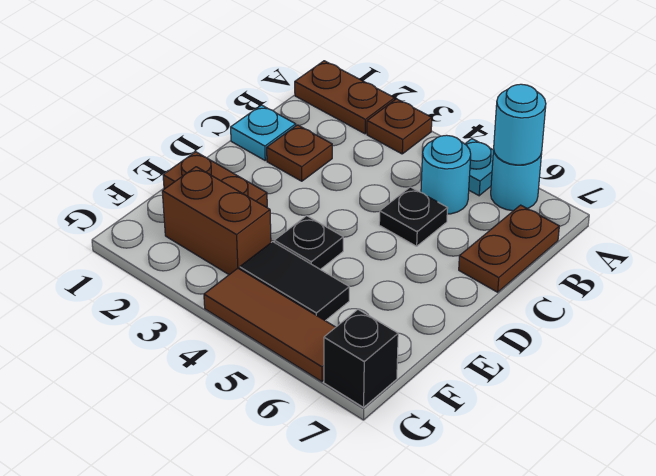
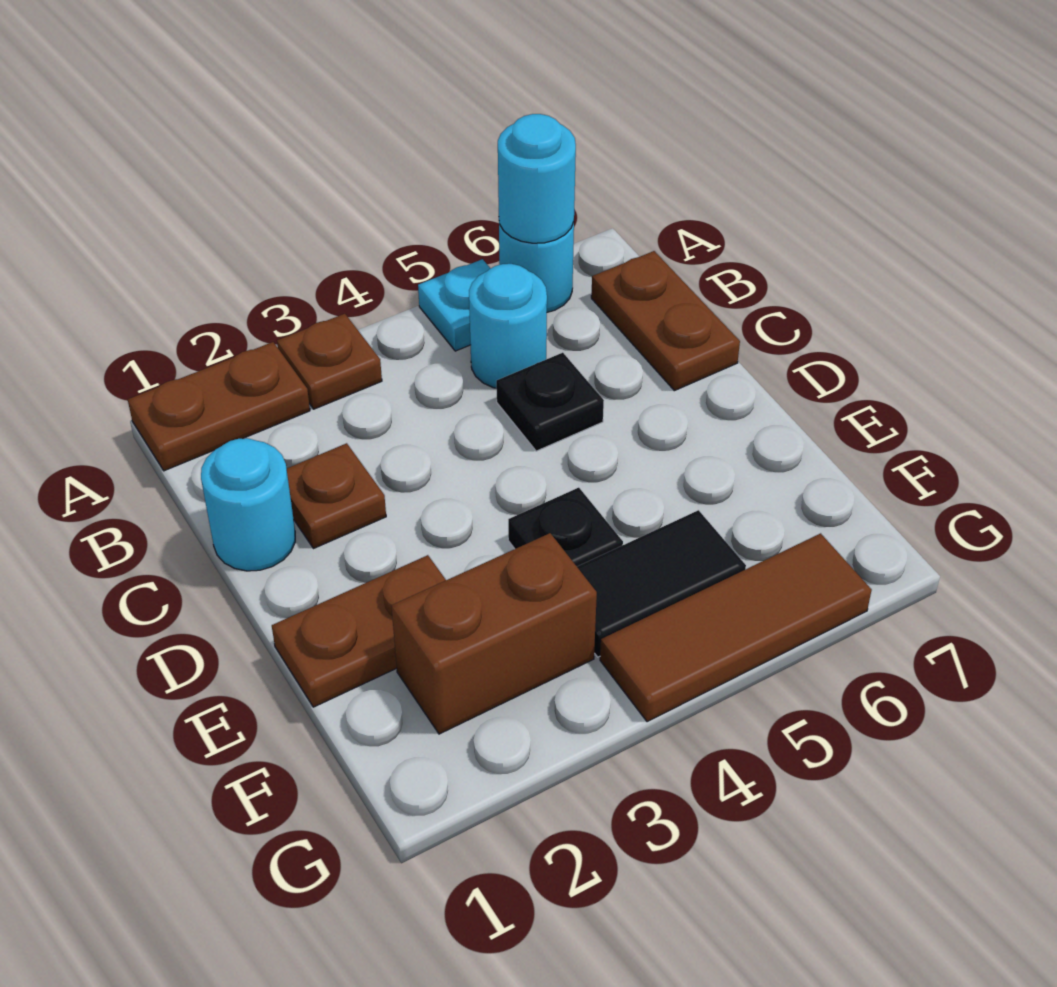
cyan 1x1 plate [231,105,296,160] -> cyan 1x1 round brick [201,438,295,571]
black 1x1 brick [324,310,398,407] -> none

